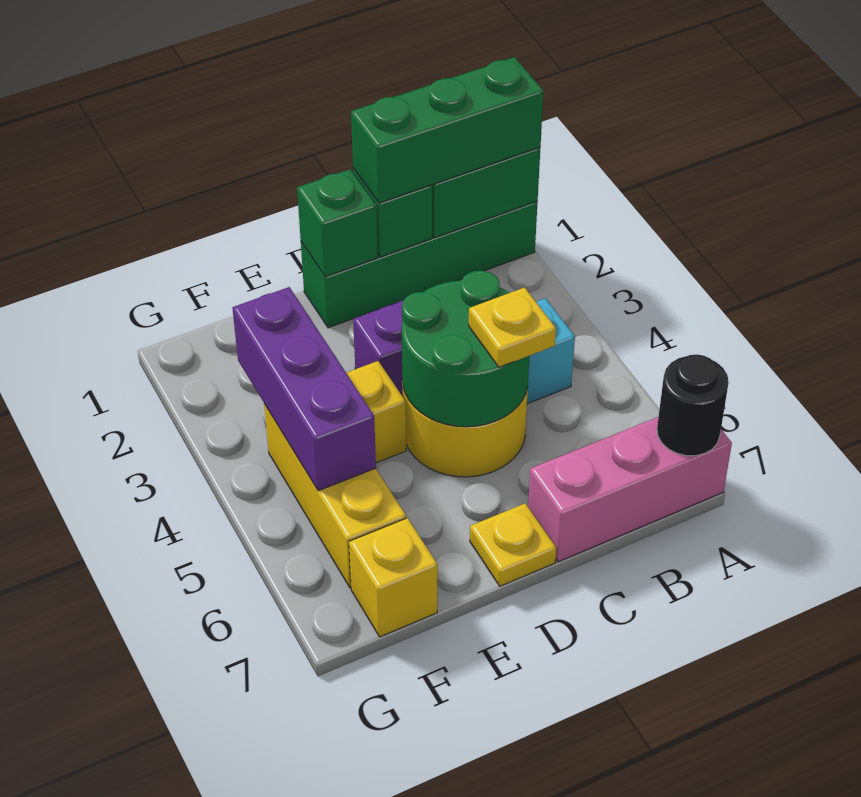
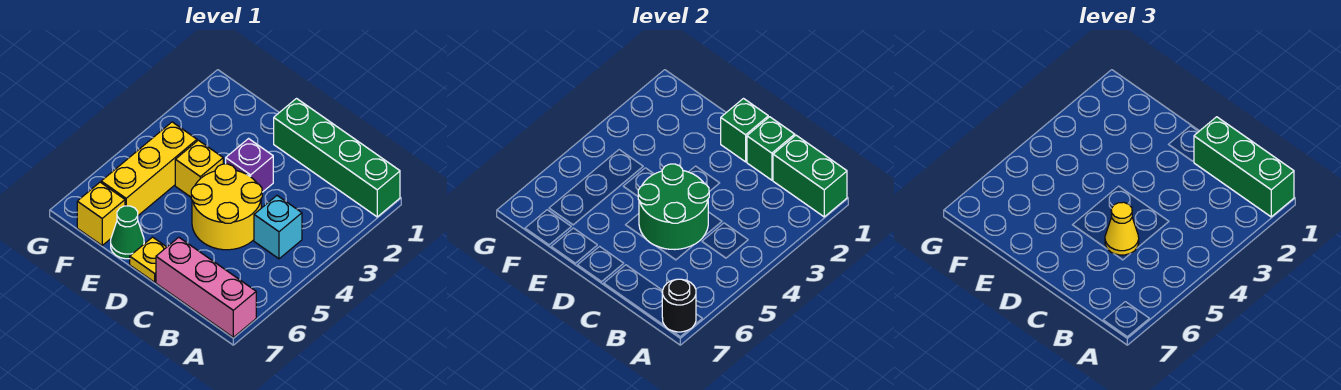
yellow 1x1 plate [469,287,556,367] -> yellow 1x1 cone [1105,202,1139,255]
none -> green 1x1 cone [111,206,144,259]
purple 1x3 brick [233,287,376,491] -> none

